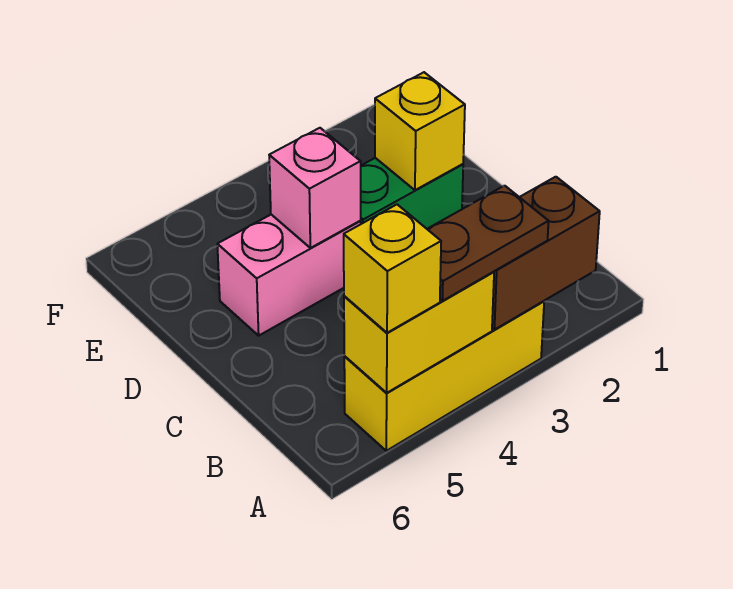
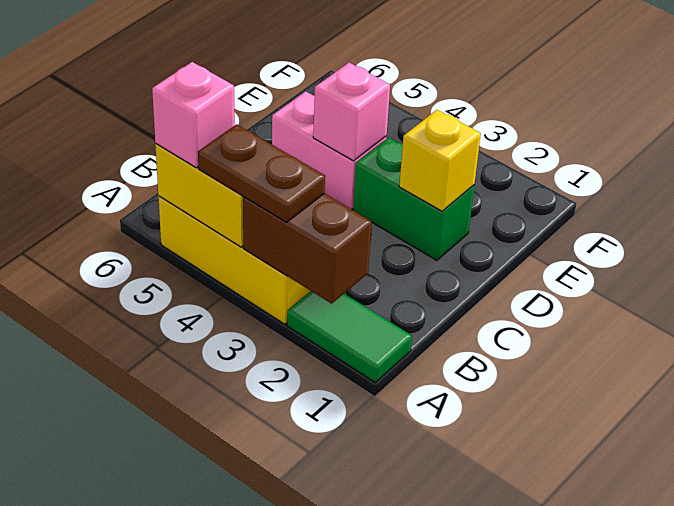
none -> green 1x2 tile [287,291,412,382]
yellow 1x1 brick [344,205,441,333] -> pink 1x1 brick [152,62,235,168]

